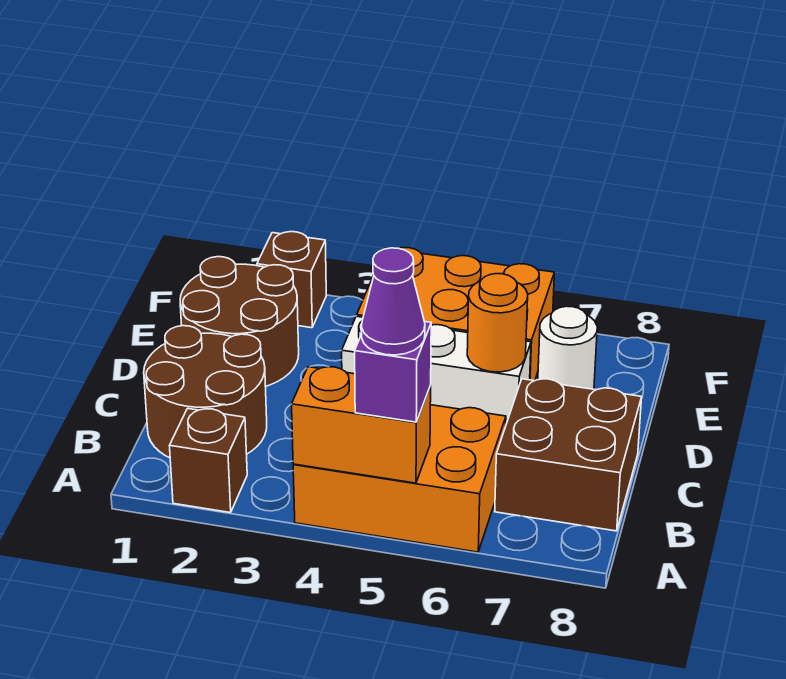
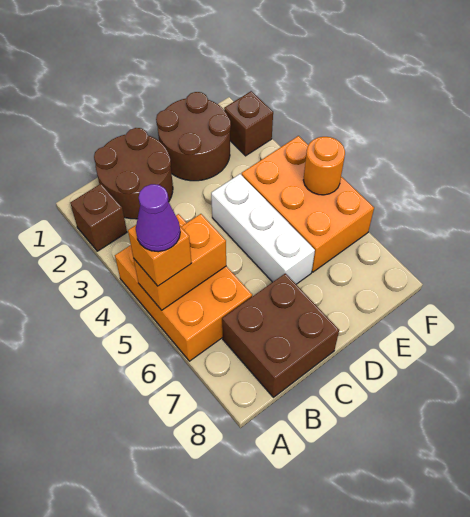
orange 1x2 brick [292,367,431,483] -> orange 1x2 brick turned to [134,214,226,310]
purple 1x1 brick [355,321,431,422] -> orange 1x1 brick [128,225,191,286]
orange 1x1 round brick [467,274,528,372] -> orange 1x1 round brick moved to [303,137,345,195]
white 1x1 round brick [538,306,597,389] -> none

